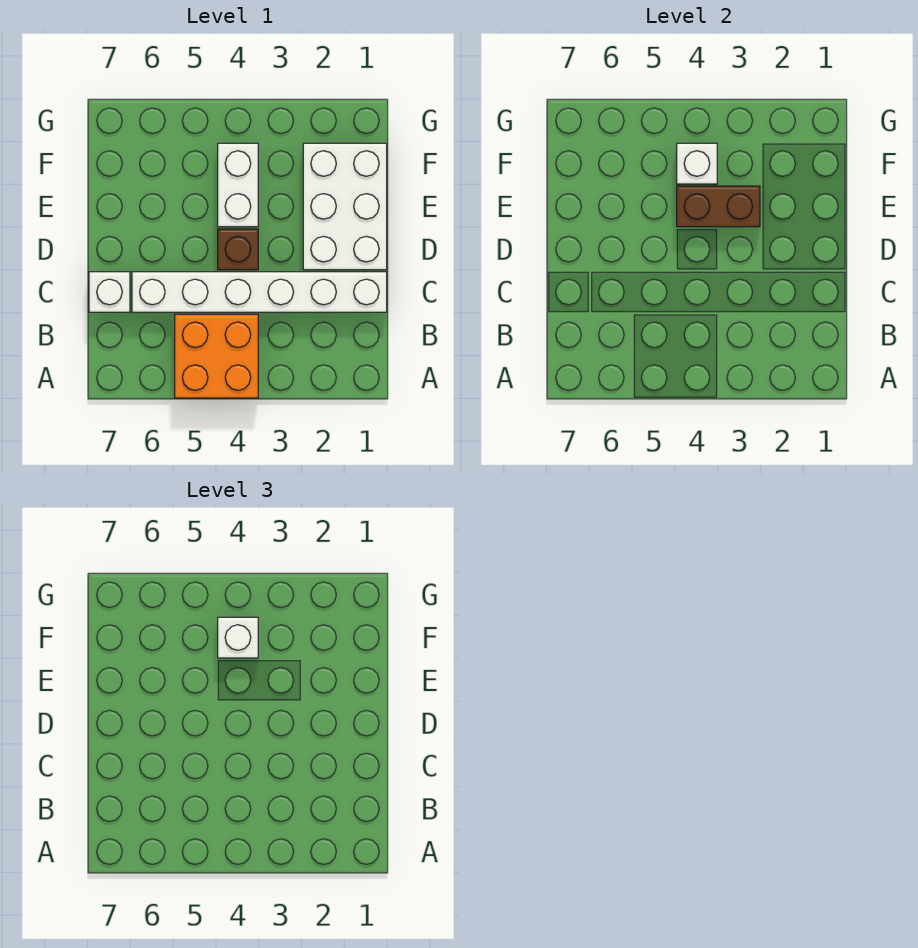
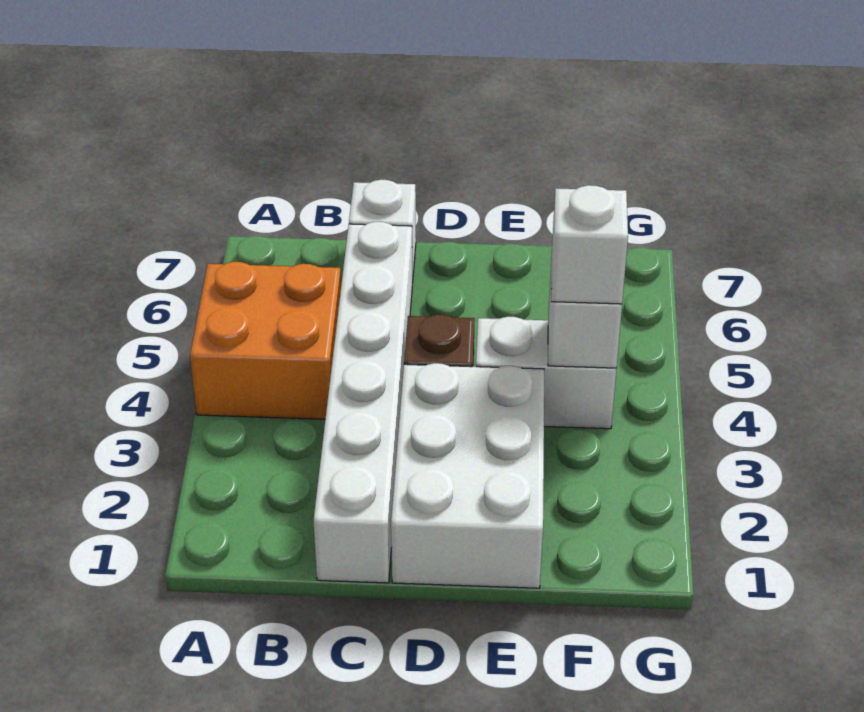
white 2x3 brick [303,143,387,270] -> white 2x3 brick turned to [391,363,544,588]
brown 1x2 brick [677,186,760,227] -> none

